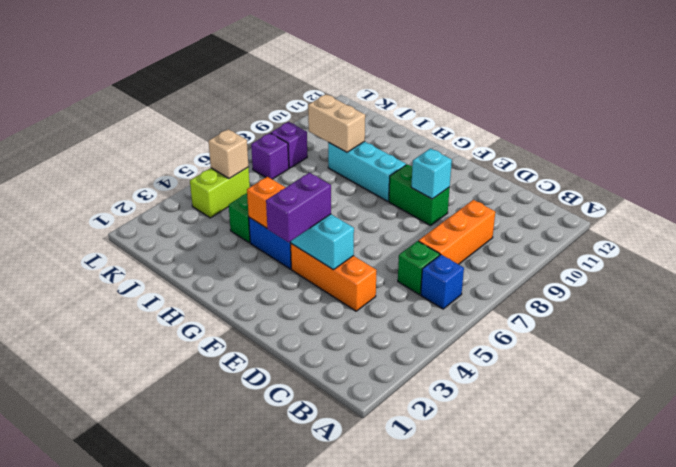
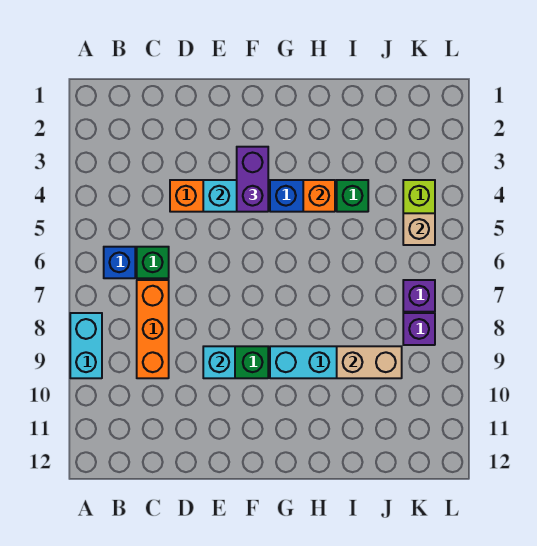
none -> cyan 1x2 brick [70,313,102,378]

